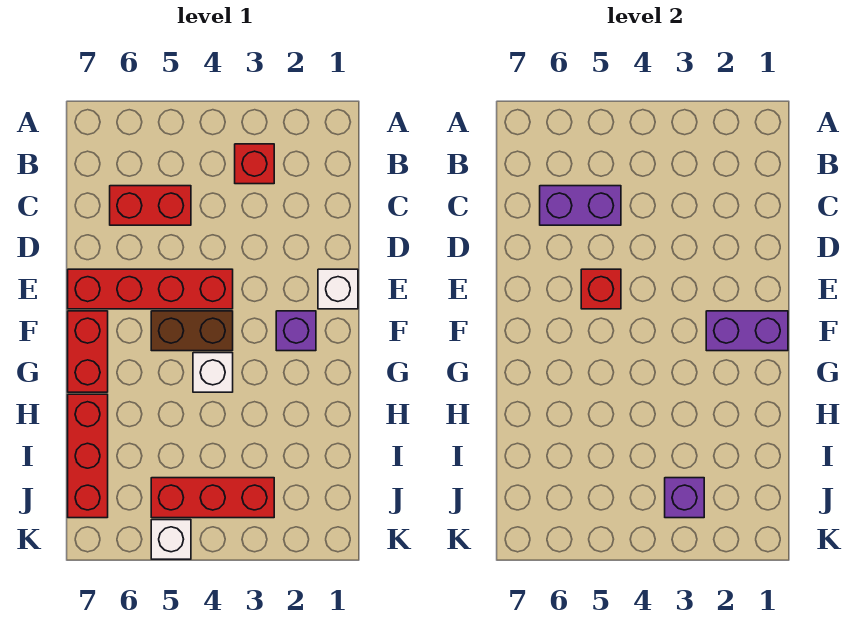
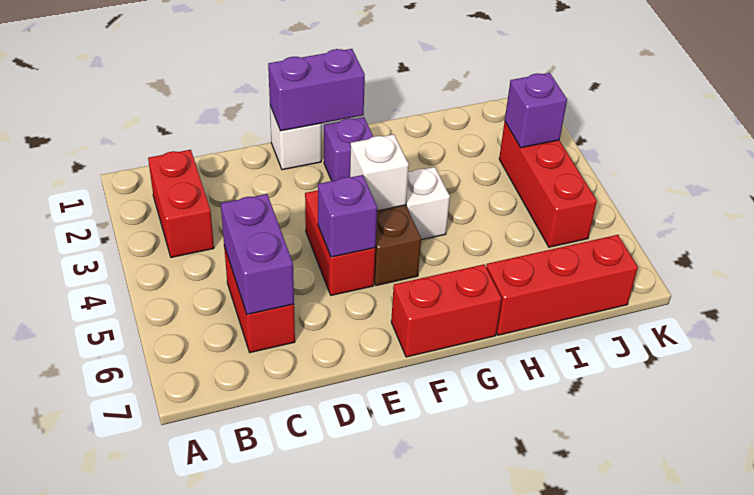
red 1x1 brick [235,144,274,184] -> red 1x2 brick [148,150,214,257]
red 1x4 brick [68,269,233,309] -> red 1x2 brick [305,190,375,295]
red 1x1 brick [581,269,621,309] -> purple 1x1 brick [318,175,377,257]
purple 1x2 brick [706,311,788,351] -> purple 1x2 brick turned to [268,49,365,131]
white 1x1 brick [151,520,191,559] -> white 1x1 brick moved to [350,134,409,211]

